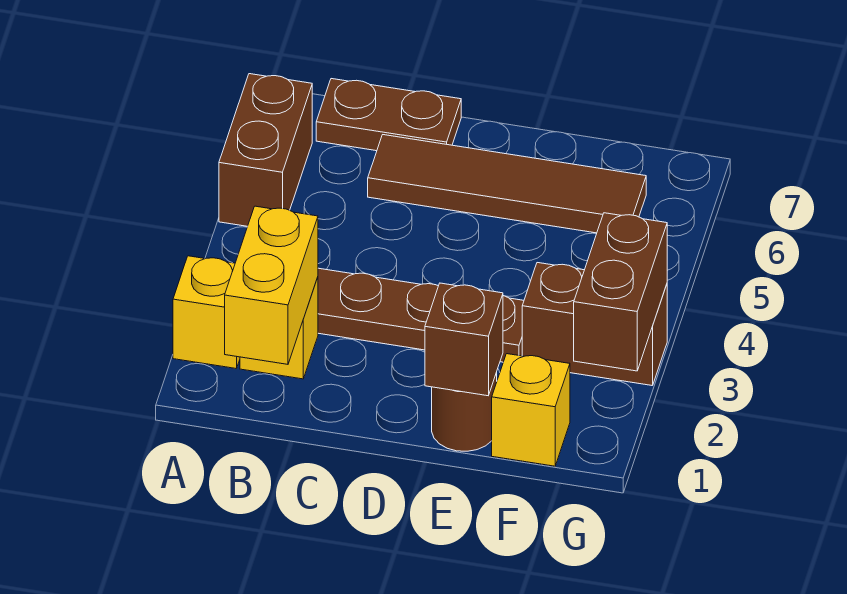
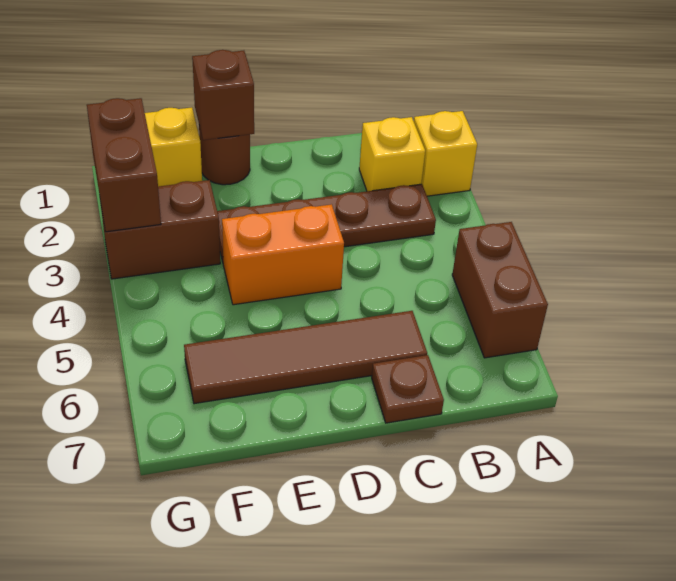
yellow 1x2 brick [225,206,318,364] -> none
brown 1x2 plate [316,79,461,151] -> brown 1x1 plate [372,355,444,423]
none -> orange 1x2 brick [222,204,344,305]

